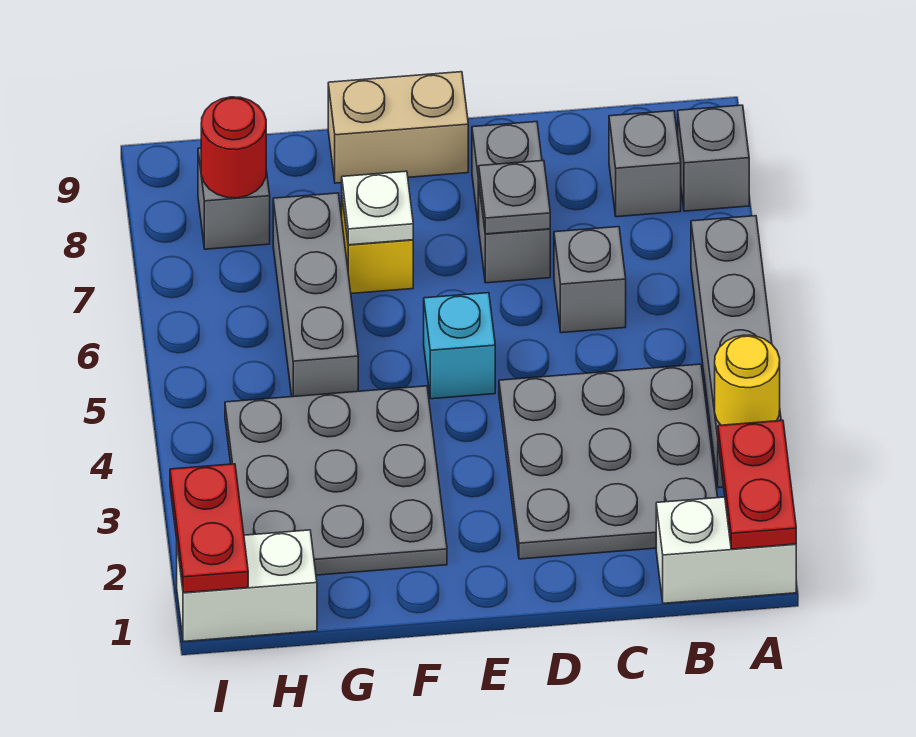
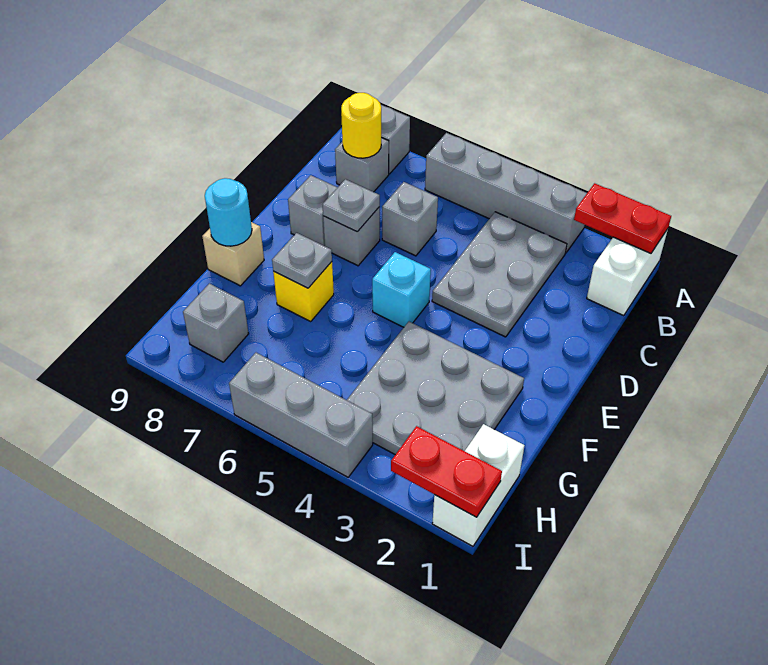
yellow 1x1 round brick [715,335,780,425] -> yellow 1x1 round brick moved to [341,93,381,158]
grey 3x3 plate [499,364,718,559] -> grey 2x3 plate [432,212,567,337]
tan 1x2 brick [328,72,468,183] -> tan 1x1 brick [202,222,264,286]
white 1x1 plate [342,171,413,245] -> grey 1x1 plate [272,233,332,288]
none -> cyan 1x1 round brick [205,178,252,246]
grey 1x3 brick [273,193,358,397] -> grey 1x3 brick moved to [229,353,373,477]
red 1x1 round brick [201,97,266,198] -> none

